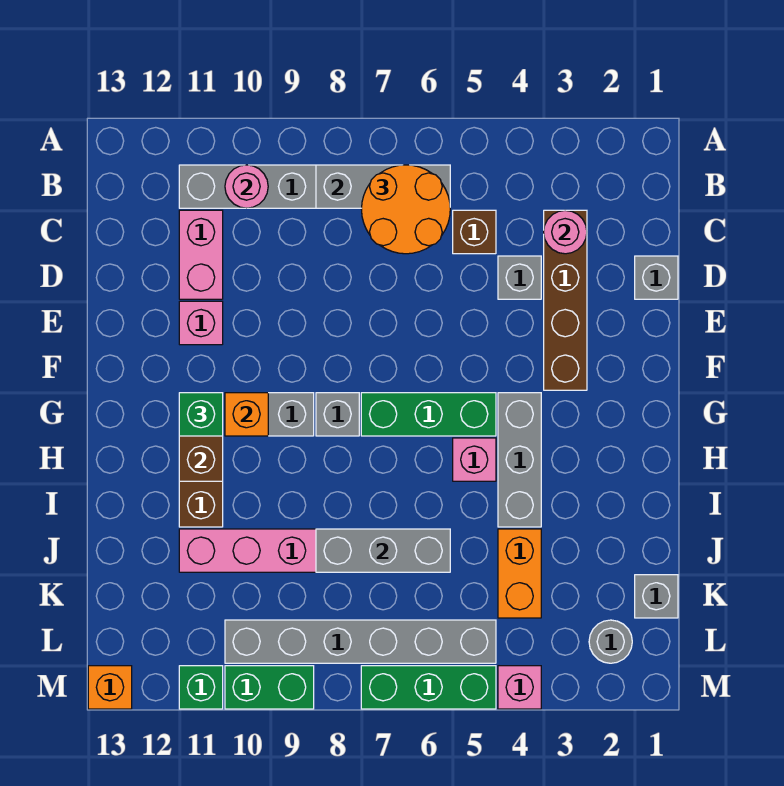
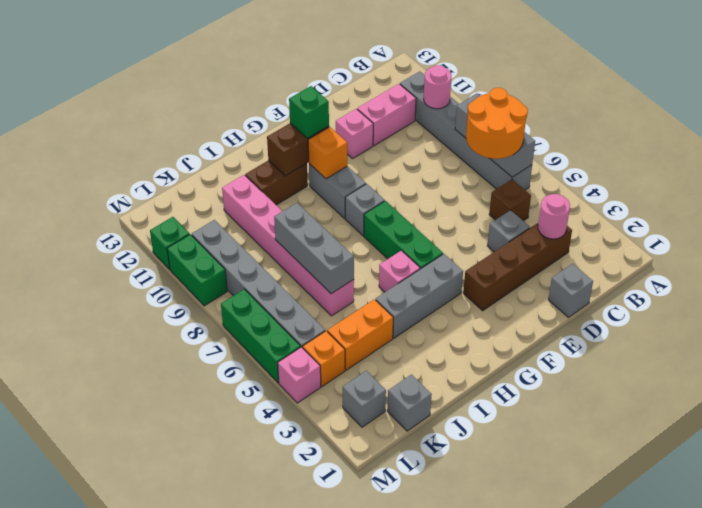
grey 1x1 round brick [589,620,632,663] -> grey 1x1 brick [343,371,386,427]
orange 1x1 brick [88,666,132,709] -> orange 1x1 brick moved to [303,331,345,386]

